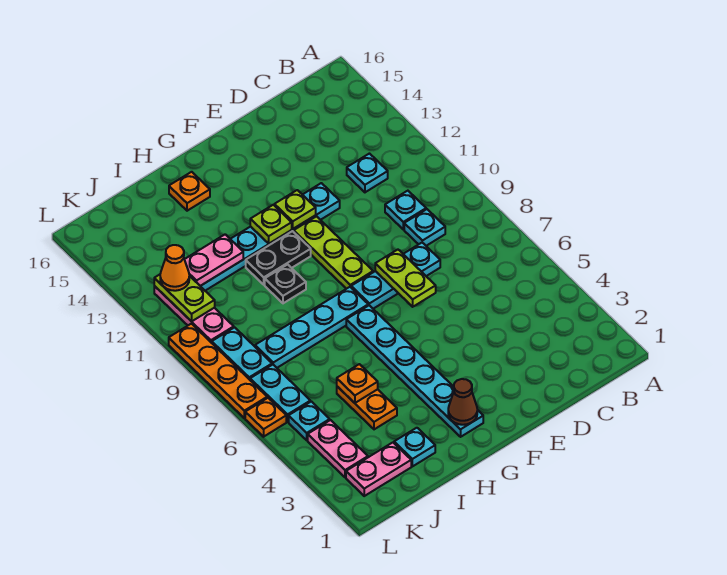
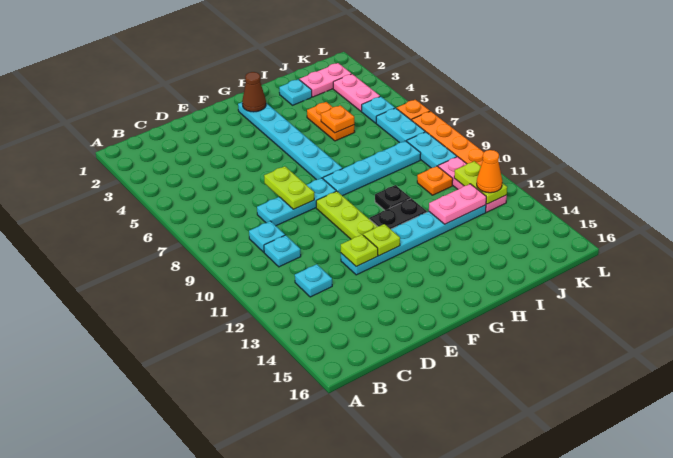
lime 1x1 plate [250,205,292,244] -> lime 1x1 plate moved to [341,234,378,266]
orange 1x1 plate [169,172,210,211] -> orange 1x1 plate moved to [417,166,453,195]

